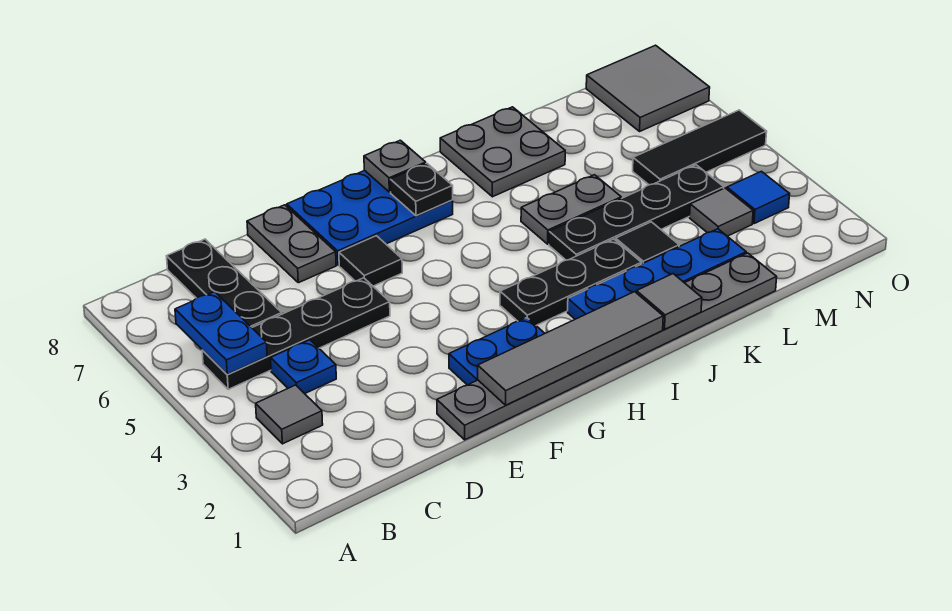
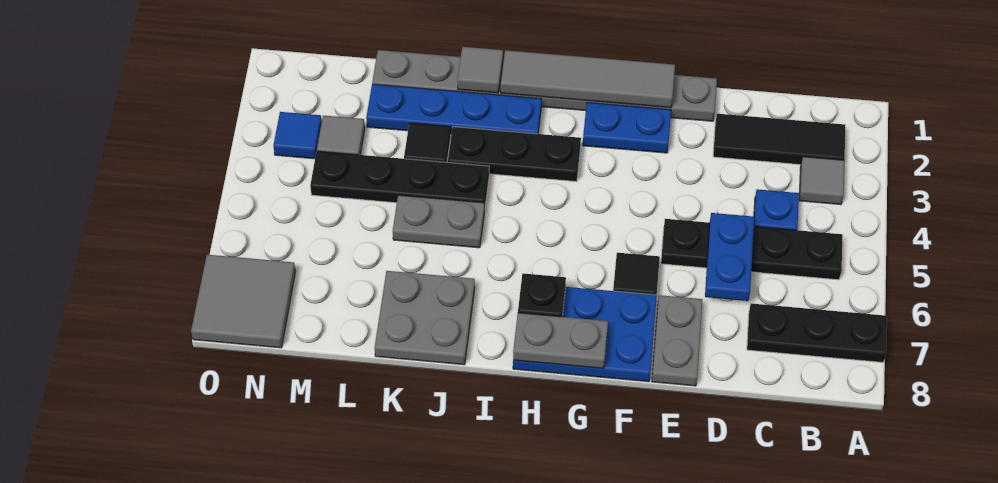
blue 1x2 plate [175,292,267,374] -> blue 1x2 plate moved to [705,213,754,301]
black 1x3 plate [167,239,282,327] -> black 1x3 plate turned to [747,303,887,362]
grey 1x1 plate [364,140,426,192] -> grey 1x2 plate [513,313,608,368]
black 1x3 tile [633,110,767,185] -> black 1x3 tile moved to [713,114,845,165]

